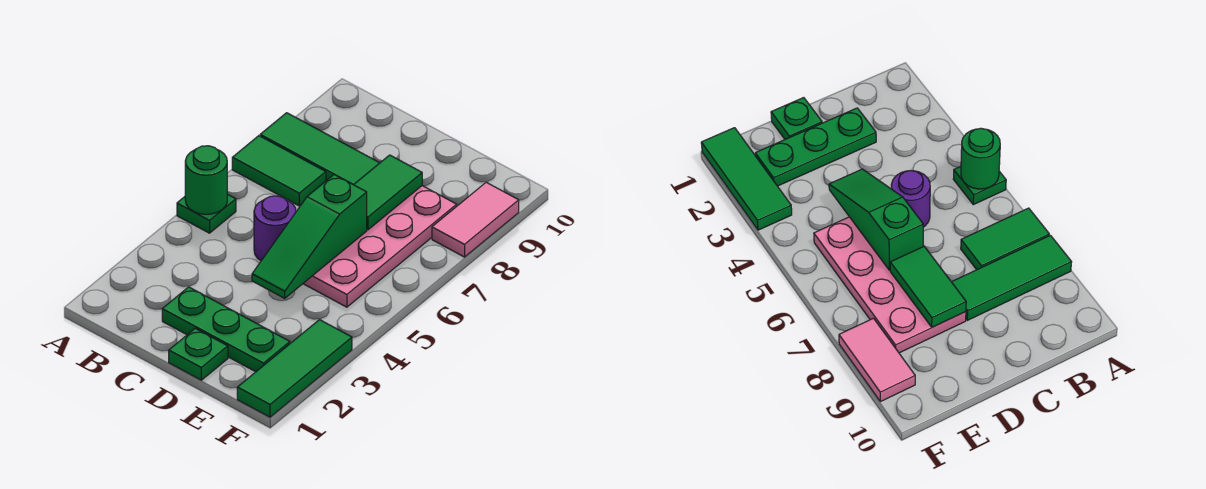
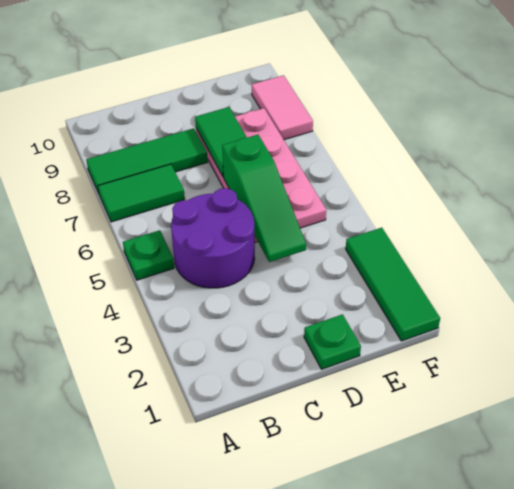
green 1x1 round brick [185,146,227,214] -> none
green 1x3 plate [162,287,290,372] -> none
purple 1x1 round brick [254,196,296,261] -> purple 2x2 round brick [171,188,255,288]

